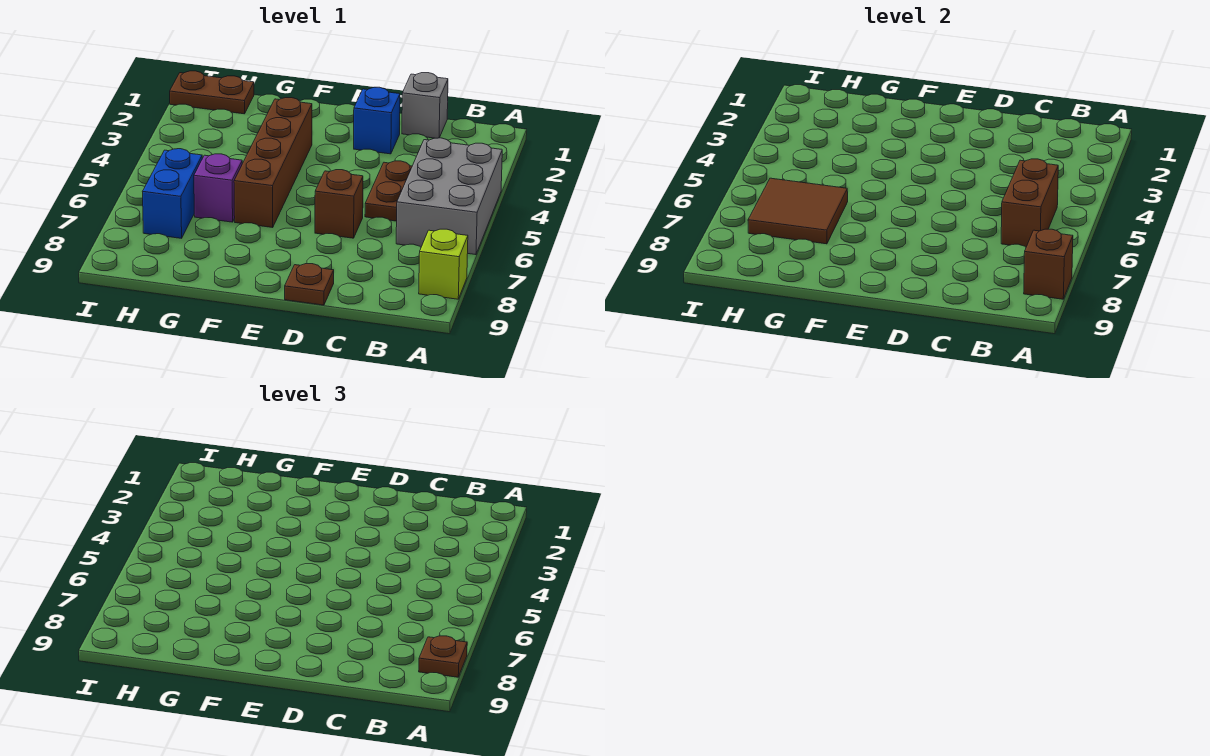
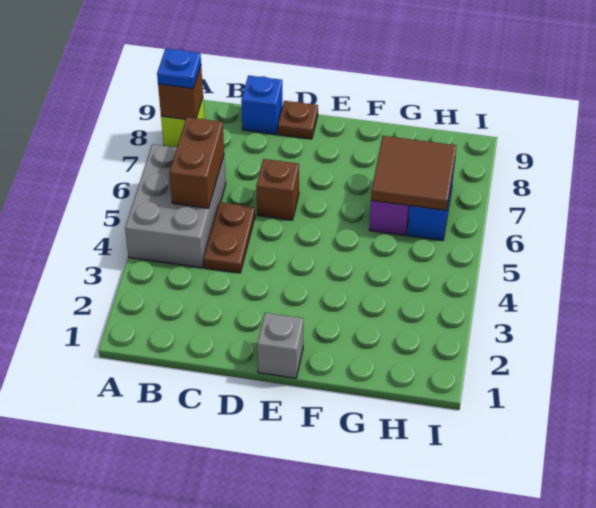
brown 1x1 plate [419,636,467,677] -> blue 1x1 plate [157,49,201,88]
grey 1x1 brick [402,73,448,138] -> grey 1x1 brick moved to [257,313,303,378]
blue 1x1 brick [354,87,400,154] -> blue 1x1 brick moved to [241,76,283,134]
brown 1x4 brick [234,98,312,228] -> none
brown 1x2 plate [170,71,254,114] -> none

